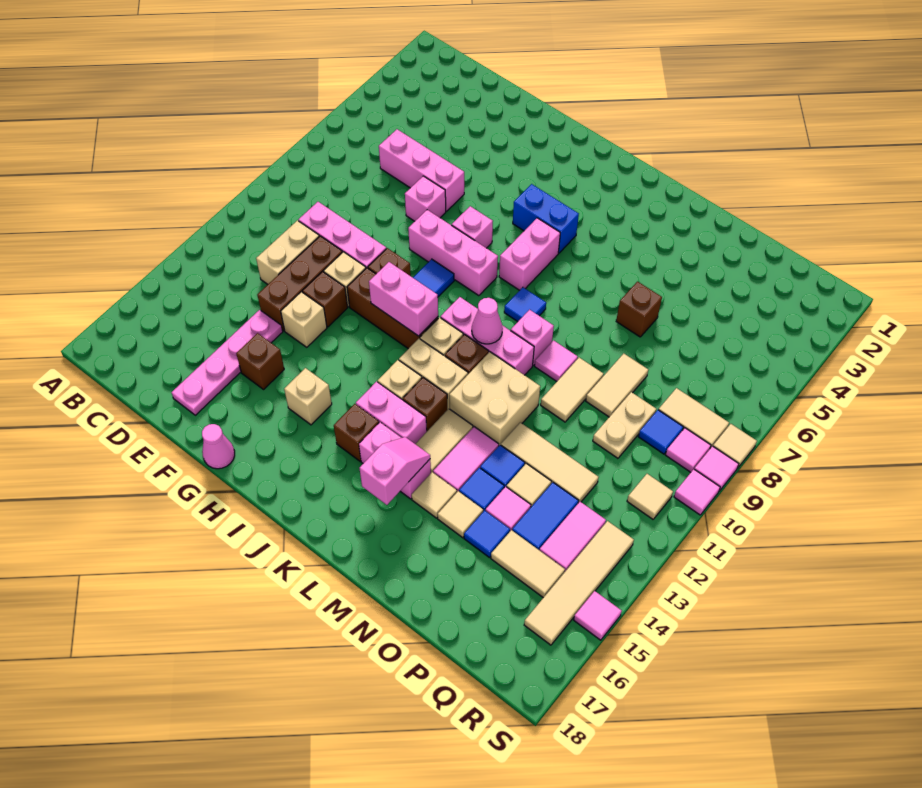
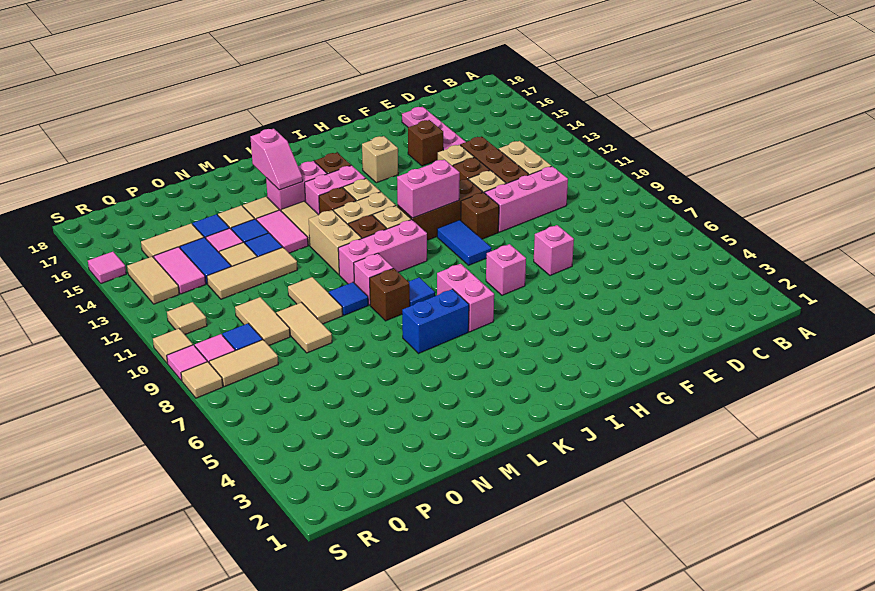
pink 1x3 brick [379,129,464,211] -> none
pink 1x3 brick [408,210,498,296] -> none
pink 1x1 cone [202,424,235,469] -> none
blue 1x2 brick [513,184,579,253] -> blue 1x2 brick moved to [402,289,469,354]
pink 1x1 cone [472,298,503,344] -> none
tan 2x2 brick [449,352,540,445] -> tan 1x2 brick [309,210,362,274]
pink 1x1 tile [535,340,578,381] -> blue 1x1 tile [329,282,368,315]
brown 1x1 brick [616,282,662,337] -> brown 1x1 brick moved to [370,268,410,321]
tan 1x2 plate [593,392,656,458] -> tan 1x2 tile [235,297,290,345]
tan 1x4 tile [524,521,634,645] -> tan 1x2 tile [127,257,179,304]
pink 1x1 tile [674,469,720,515] -> tan 1x1 tile [153,329,193,364]

